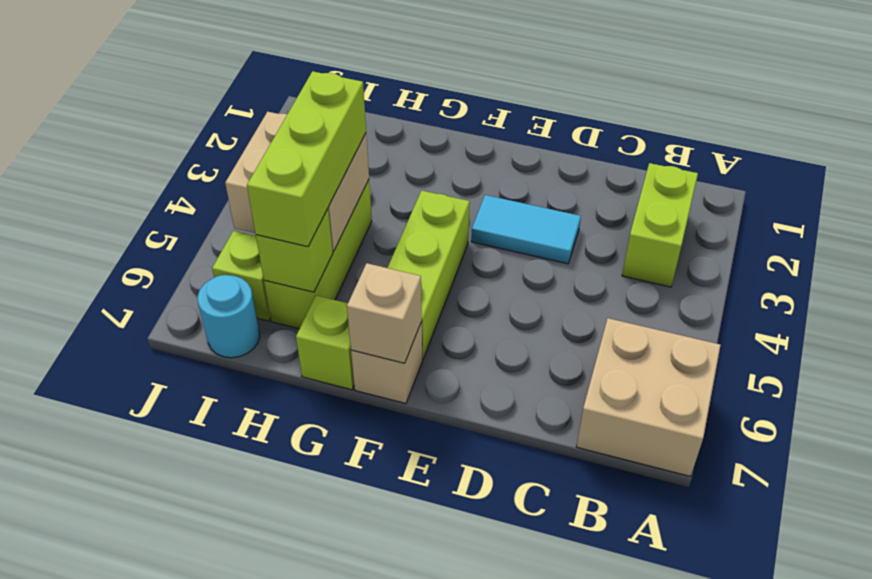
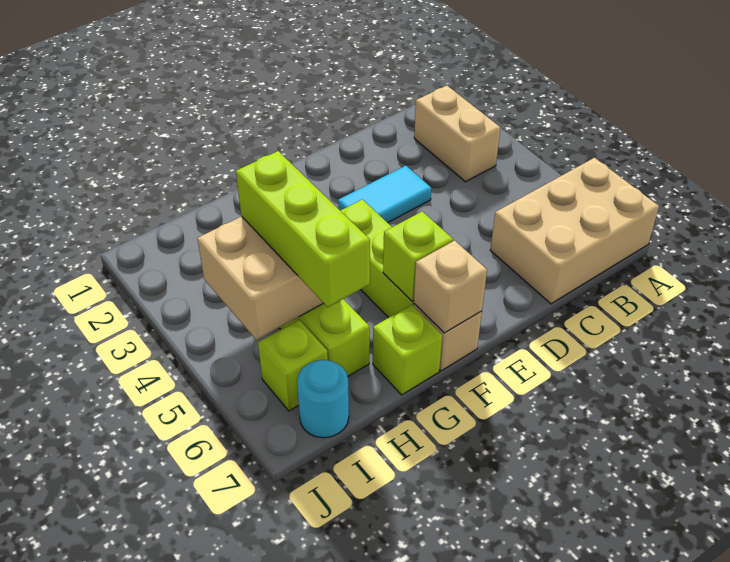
tan 2x2 brick [576,318,721,476] -> tan 2x3 brick [490,158,659,304]
lime 1x2 brick [622,163,698,287] -> tan 1x2 brick [414,86,500,182]
lime 1x1 brick [256,209,333,292] -> lime 1x1 brick moved to [383,211,453,301]

